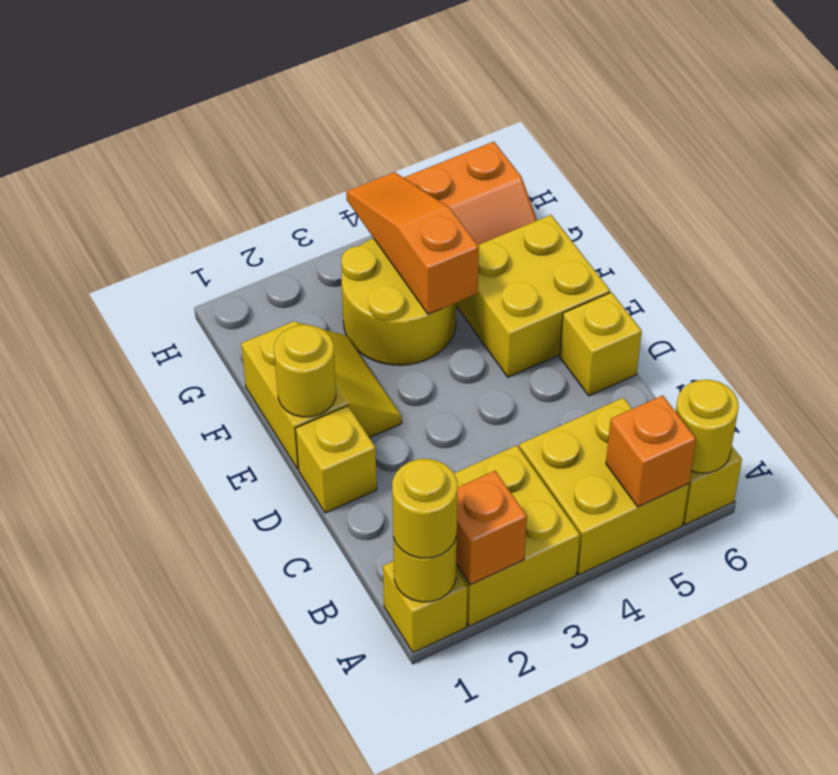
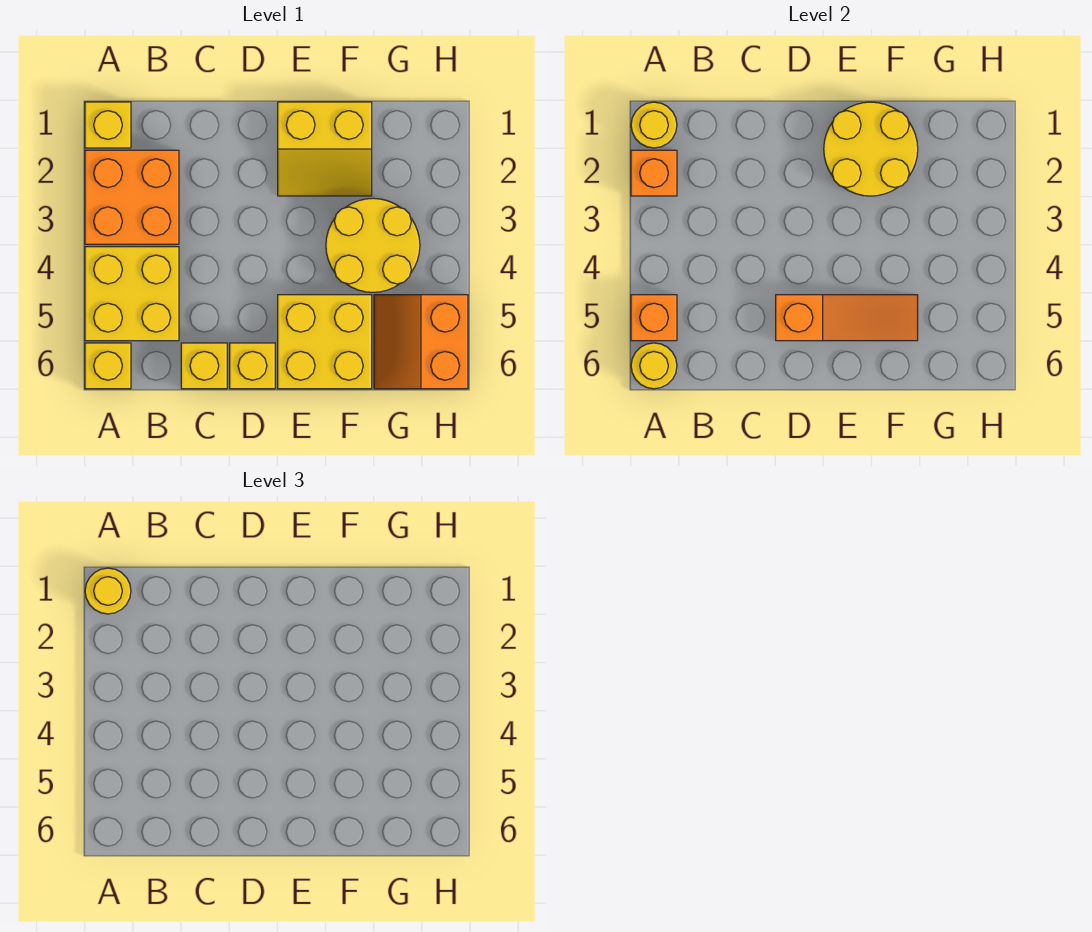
yellow 2x2 brick [454,445,580,626] -> orange 2x2 brick [85,150,179,244]
yellow 1x1 brick [295,406,377,513] -> yellow 1x1 brick moved to [181,343,227,389]
yellow 1x1 round brick [274,325,336,417] -> yellow 2x2 round brick [824,102,918,196]
orange 1x3 slope [346,172,479,314] -> orange 1x3 slope moved to [776,295,918,341]

